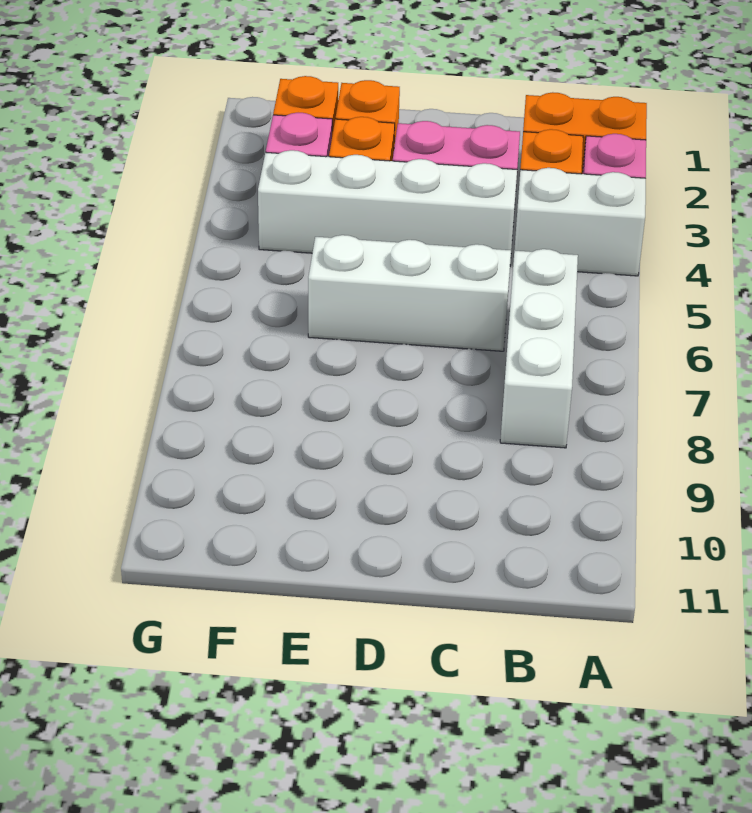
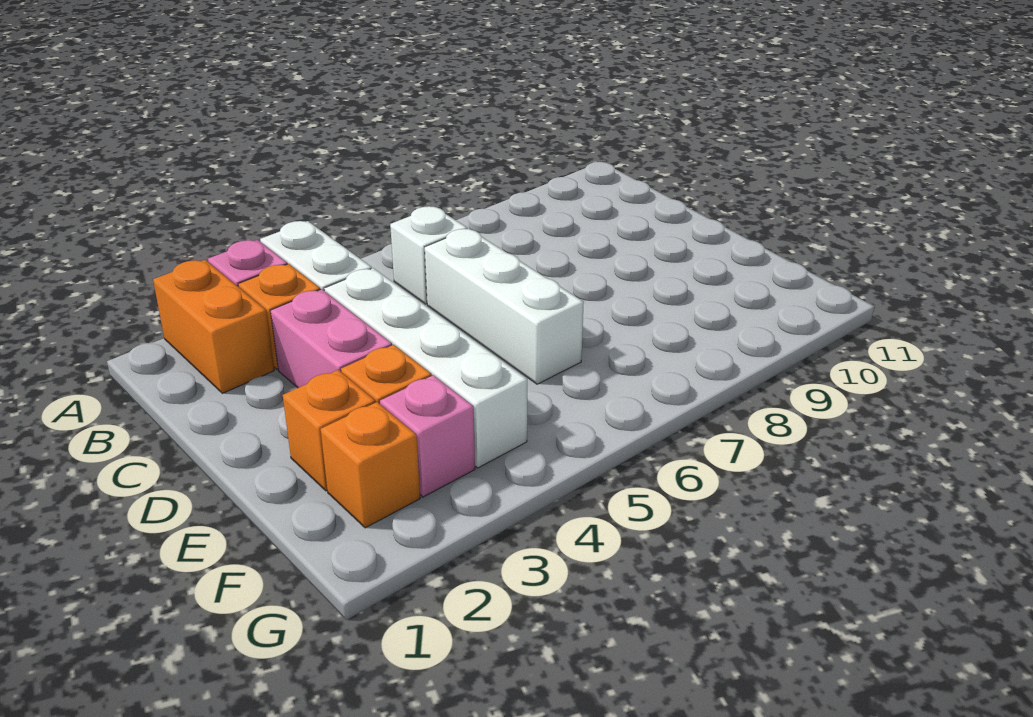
white 1x3 brick [500,249,578,448] -> white 1x1 brick [390,206,467,304]

